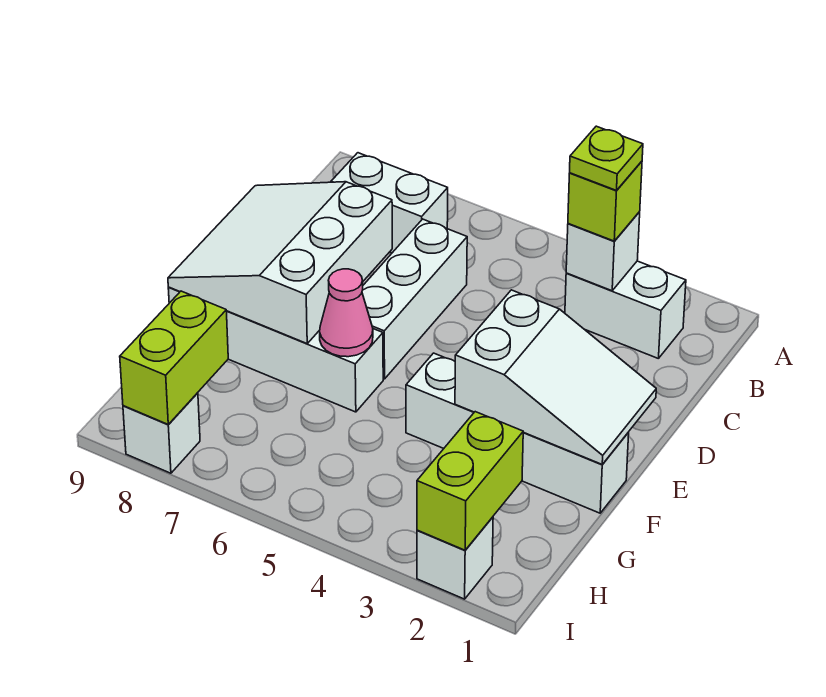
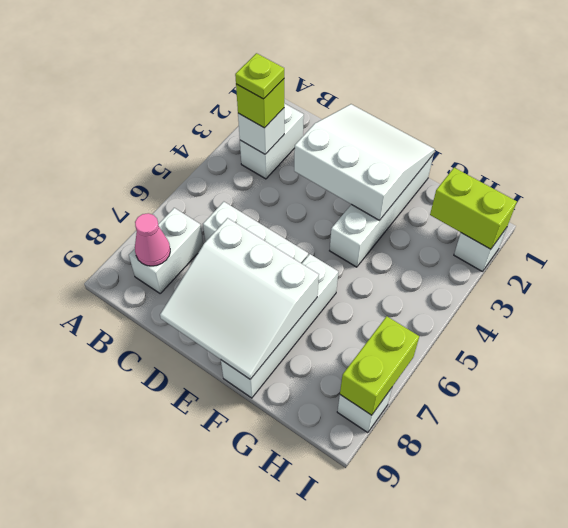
white 2x3 slope [455,290,656,464] -> white 3x3 slope [294,104,435,220]
pink 1x1 cone [320,269,373,357] -> pink 1x1 cone moved to [135,213,170,266]
lime 1x2 brick [120,291,228,425] -> lime 1x2 brick turned to [340,316,419,415]

